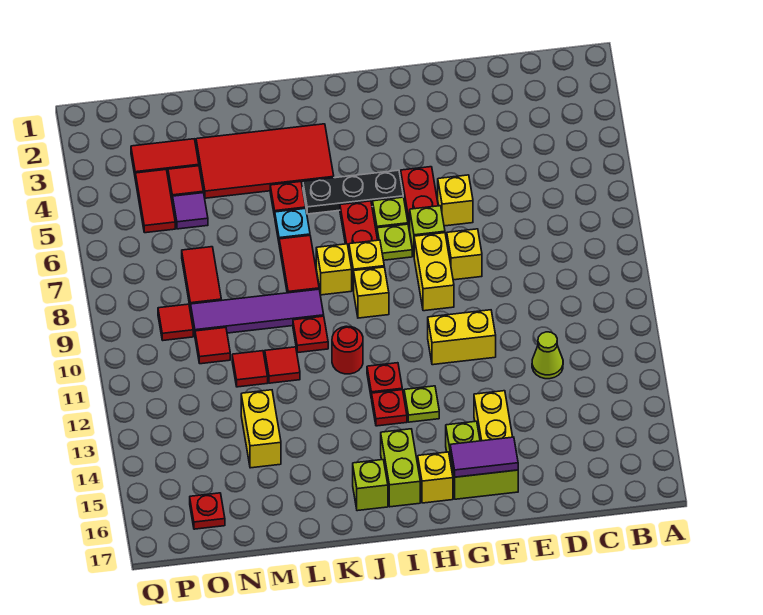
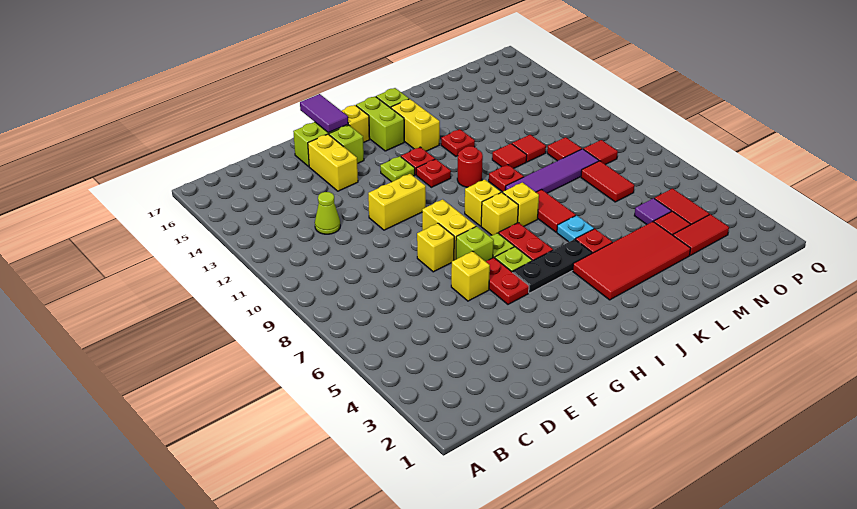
purple 1x2 tile [450,437,518,477] -> purple 1x2 tile turned to [300,94,348,133]
yellow 1x2 brick [241,390,281,468] -> yellow 1x2 brick moved to [391,99,440,151]
red 1x1 plate [190,493,225,529] -> red 1x1 plate moved to [441,129,475,156]

